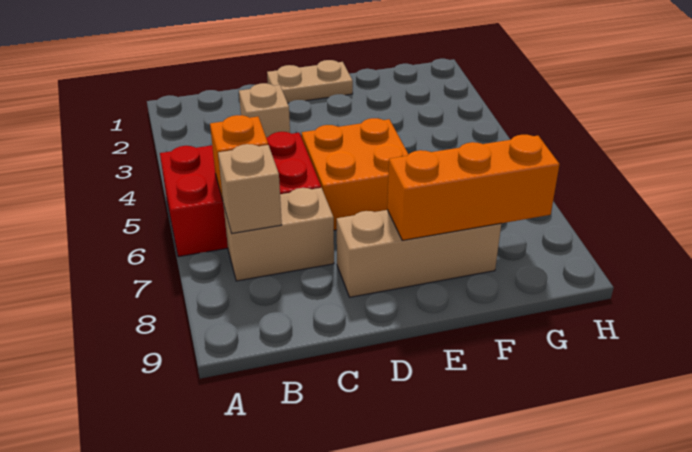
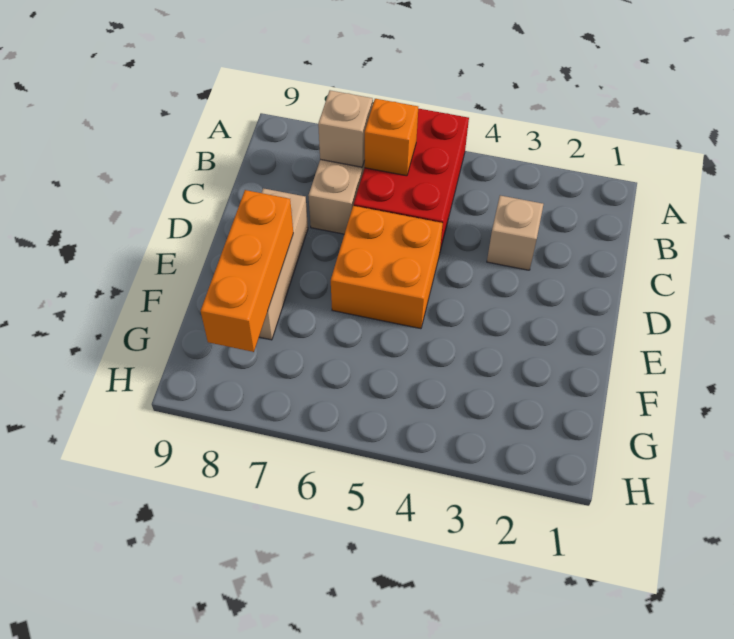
tan 1x2 plate [267,60,353,103] -> none

